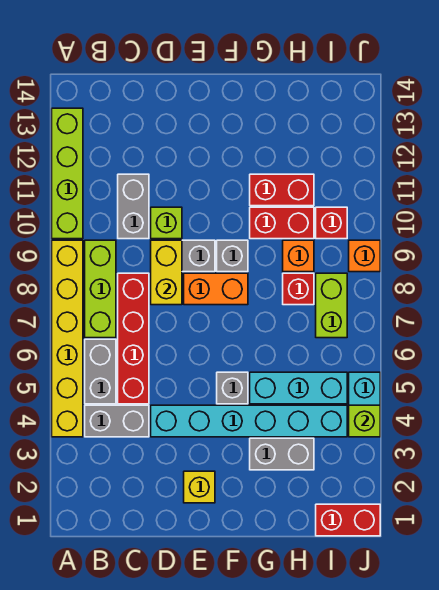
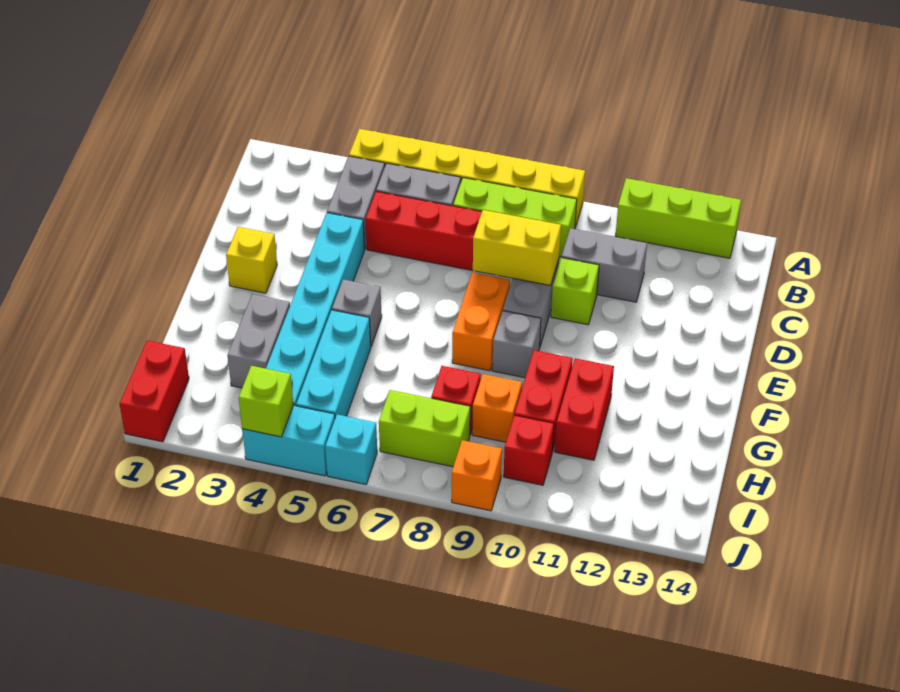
lime 1x4 brick [52,108,83,239] -> lime 1x3 brick [615,178,741,258]
none -> cyan 1x1 brick [325,415,377,484]

